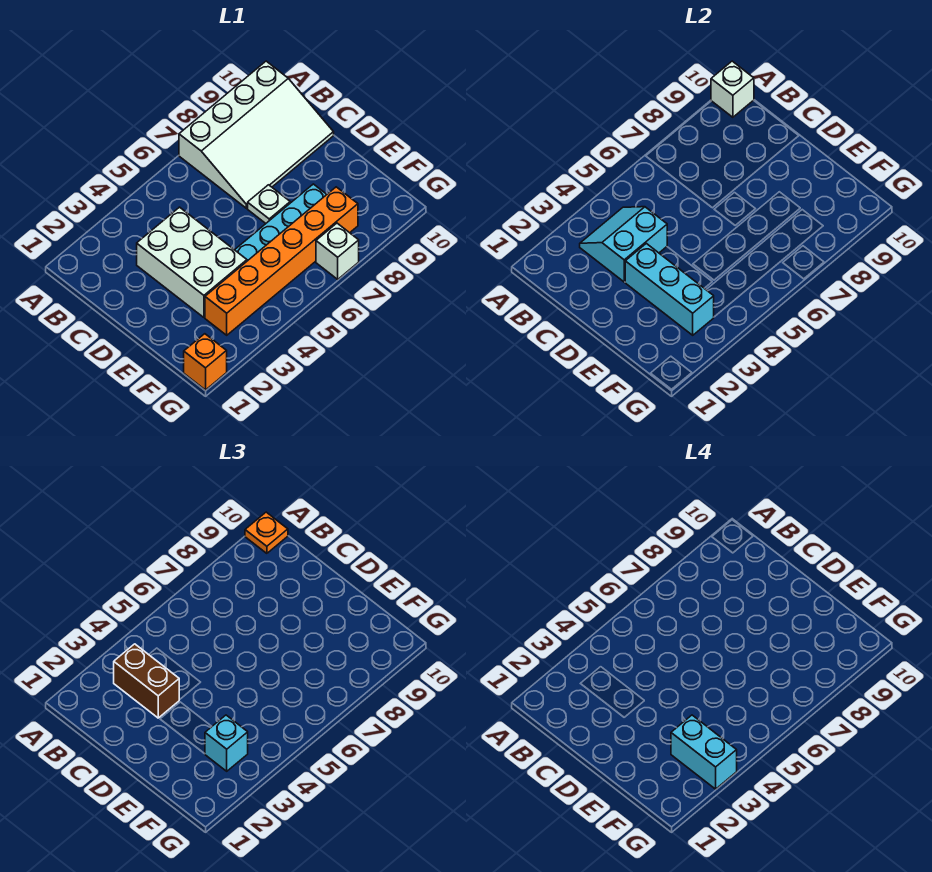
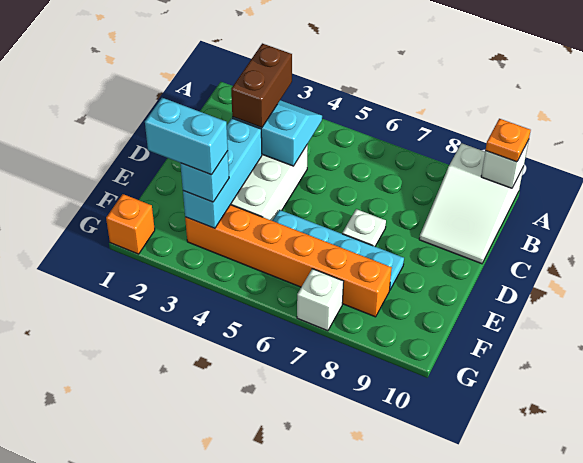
white 3x4 slope [179,61,334,208] -> white 2x3 slope [419,143,523,264]
cyan 1x2 brick [671,715,737,789] -> cyan 1x2 brick turned to [145,98,228,175]

